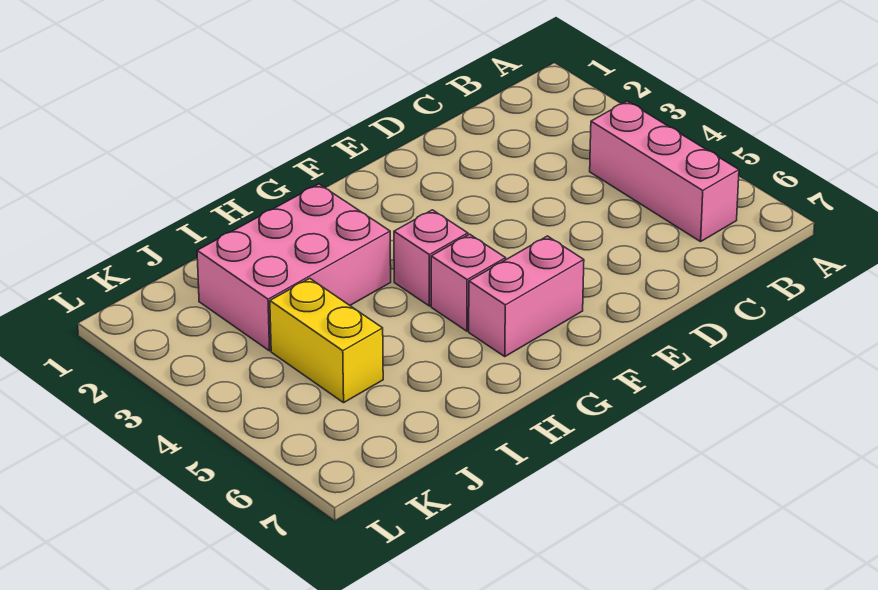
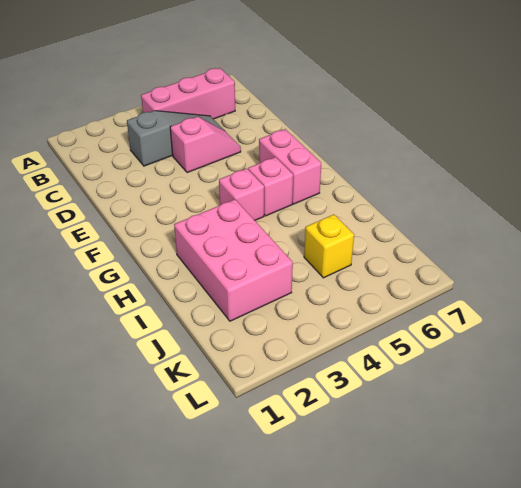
none -> grey 1x3 slope [127,111,224,166]
none -> pink 1x2 slope [170,117,241,173]
yellow 1x2 brick [270,278,383,403] -> yellow 1x1 brick [304,214,354,278]

